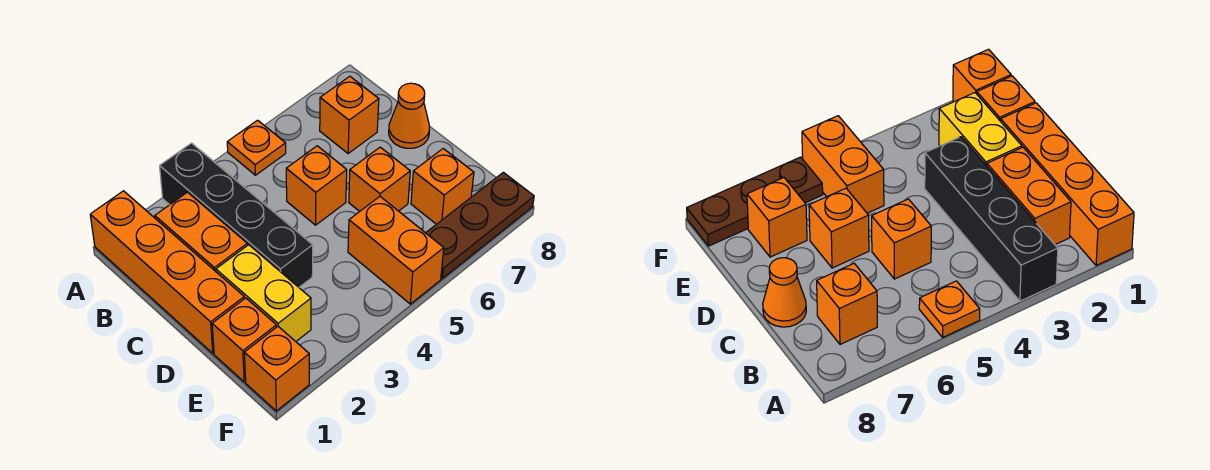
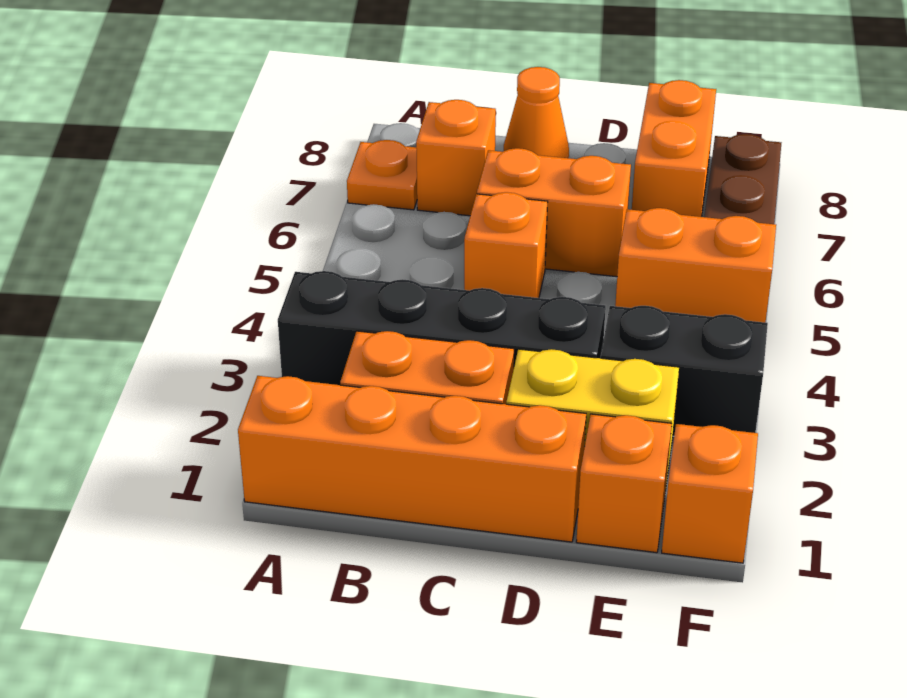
orange 1x1 plate [227,120,286,175] -> orange 1x1 plate moved to [347,140,417,210]
orange 1x1 brick [349,147,410,211] -> orange 1x2 brick [477,148,631,277]
none -> black 1x2 brick [601,306,768,436]
orange 1x1 brick [411,149,474,224] -> orange 1x2 brick [632,80,716,217]

